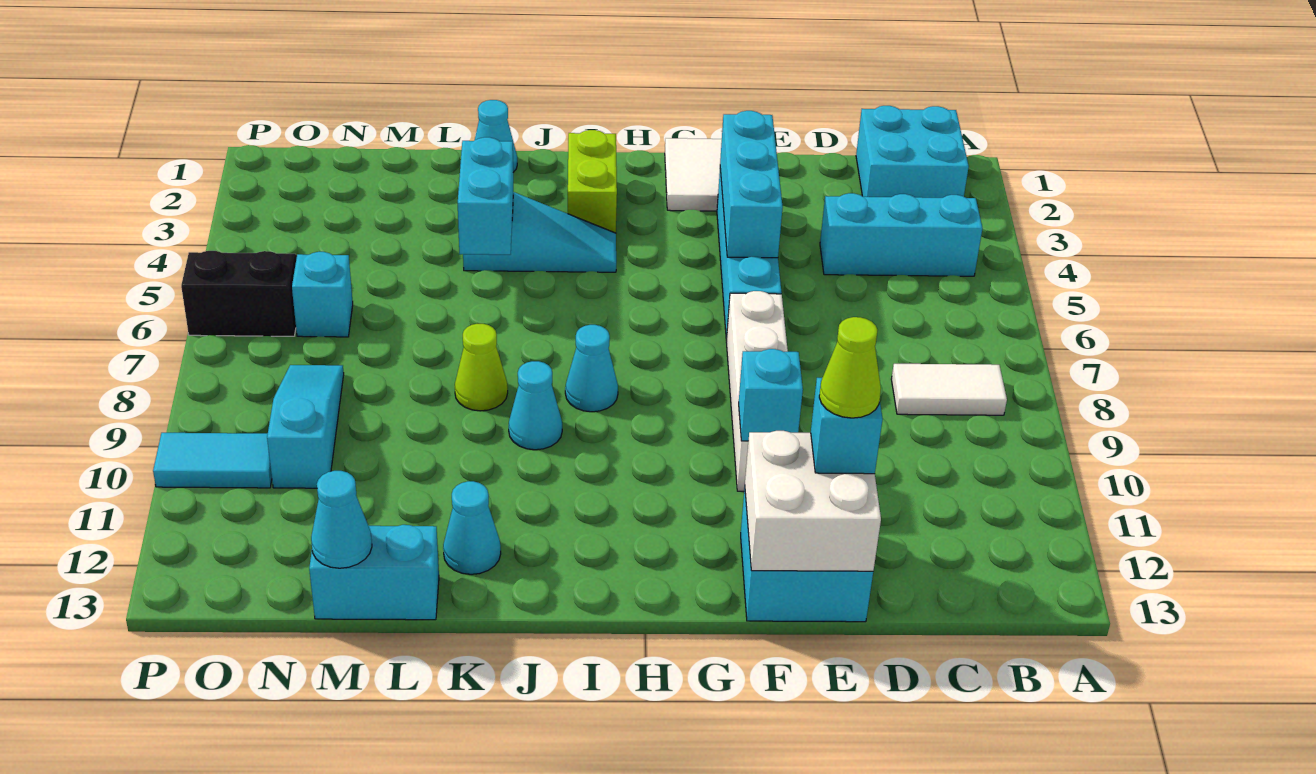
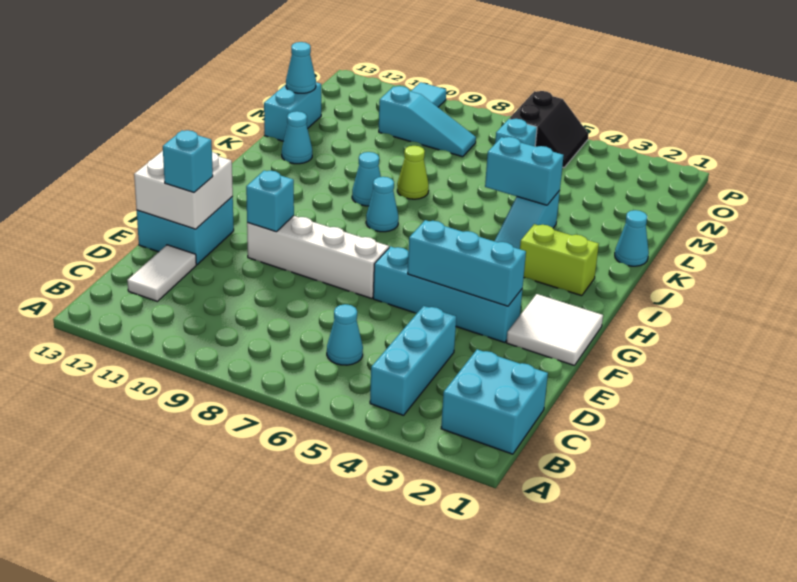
white 1x2 tile [891,364,1007,415] -> white 1x2 tile moved to [127,245,196,301]
none -> cyan 1x1 cone [327,304,363,365]
lime 1x1 cone [819,317,881,418] -> none

